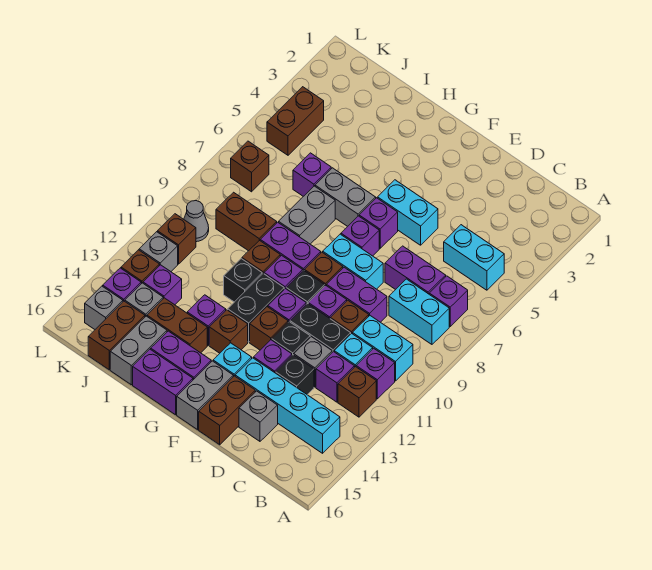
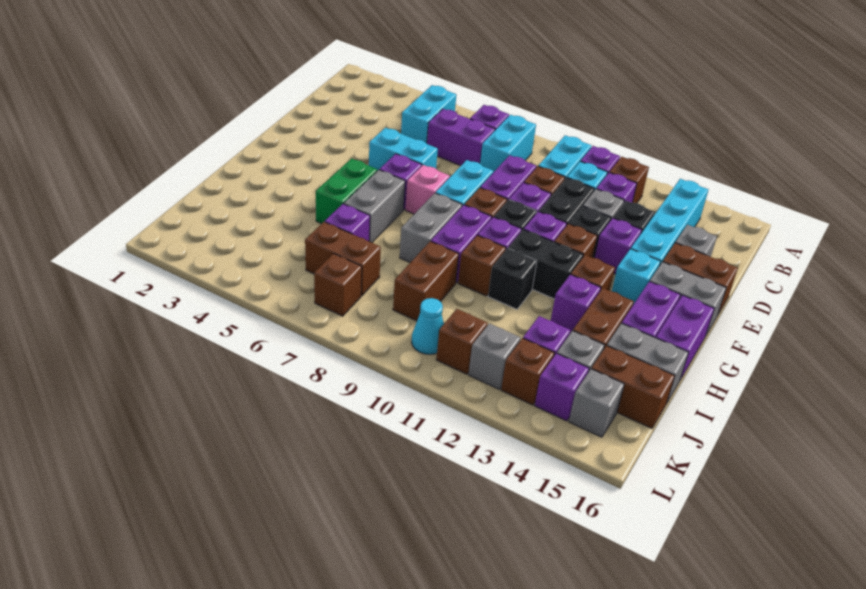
purple 1x2 brick [385,246,446,294] -> purple 1x2 brick turned to [427,109,495,166]
cyan 1x2 brick [377,180,438,245] -> cyan 1x2 brick turned to [369,128,438,171]
purple 1x1 brick [341,216,379,256] -> pink 1x1 brick [406,165,450,214]
none -> green 1x2 brick [316,159,377,224]
grey 1x2 brick [279,186,335,244] -> grey 1x2 brick turned to [400,193,462,262]
brown 1x2 brick [267,87,324,155] -> brown 1x2 brick moved to [305,222,381,296]
grey 1x1 cone [184,201,209,242] -> cyan 1x1 cone [412,298,444,354]

